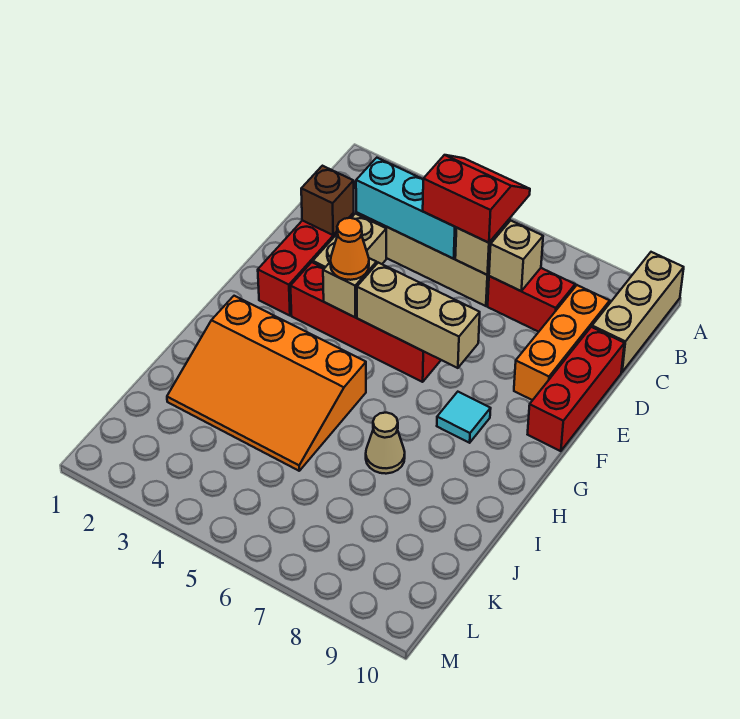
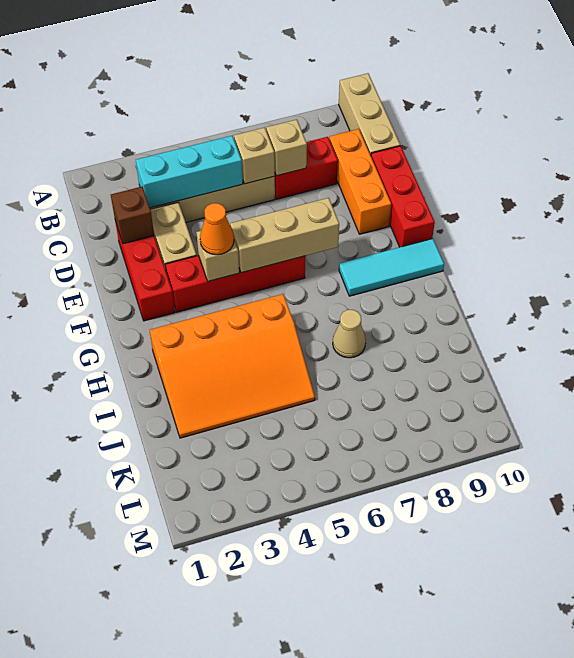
red 2x2 slope [423,155,530,243] -> none
cyan 1x1 tile [437,392,491,443] -> cyan 1x3 tile [339,239,444,296]

